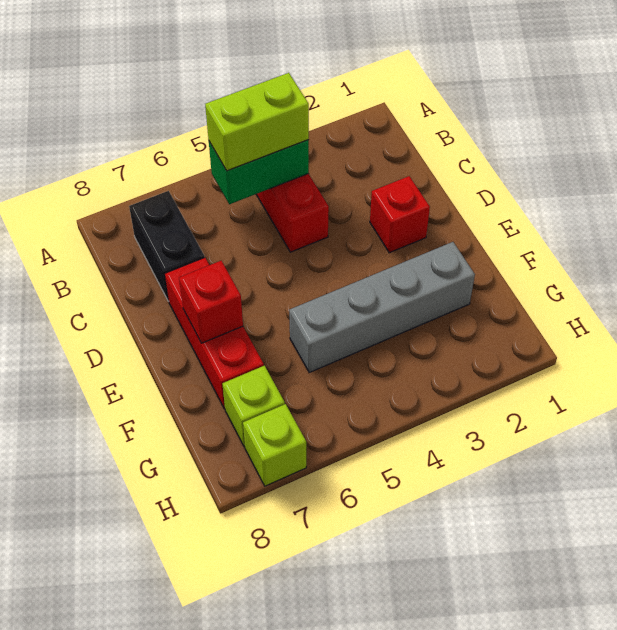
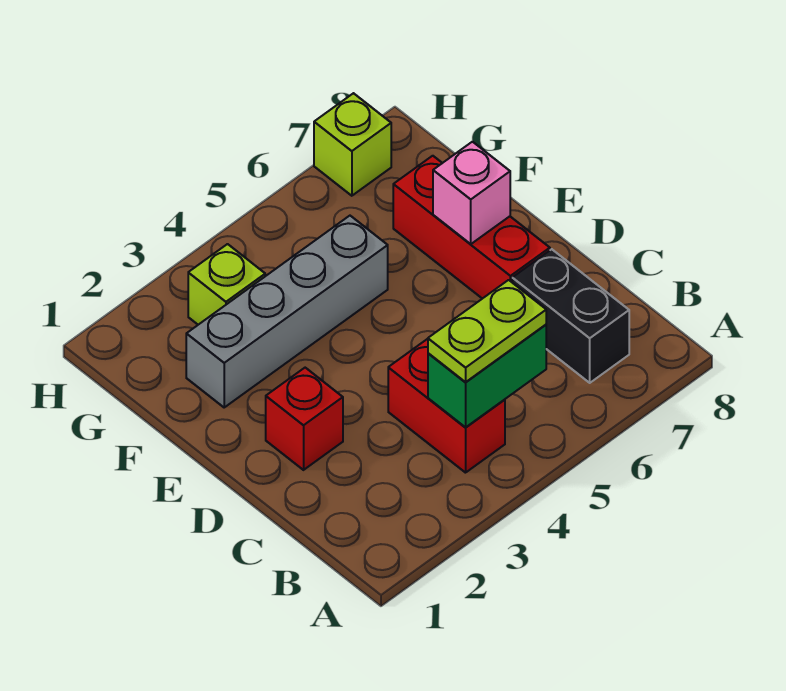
lime 1x2 brick [205,73,309,171] -> lime 1x2 plate [428,280,546,382]
red 1x1 brick [179,261,243,343] -> pink 1x1 brick [433,142,510,244]
lime 1x1 brick [223,366,285,447] -> lime 1x1 brick moved to [188,244,265,325]

